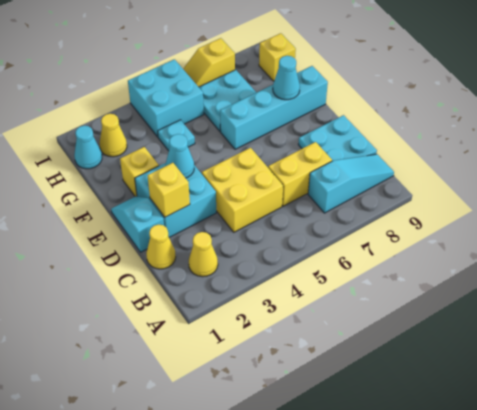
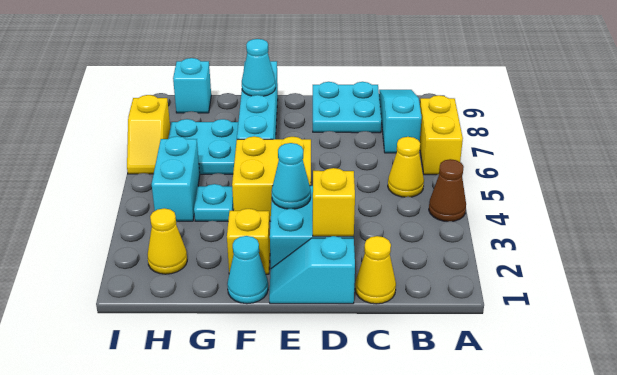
none -> brown 1x1 cone [429,159,466,222]
yellow 1x1 cone [189,232,218,277] -> yellow 1x1 cone moved to [388,137,424,197]
yellow 2x2 brick [202,148,283,232] -> yellow 2x2 brick moved to [232,136,311,221]
yellow 1x2 brick [268,142,332,206] -> yellow 1x2 brick moved to [420,95,463,175]
cyan 1x1 cone [74,126,102,169] -> cyan 1x1 cone moved to [227,236,268,304]
cyan 2x2 brick [128,59,204,137] -> cyan 1x2 brick [152,136,200,221]
yellow 1x1 brick [259,33,296,81] -> cyan 1x1 brick [173,58,211,113]

